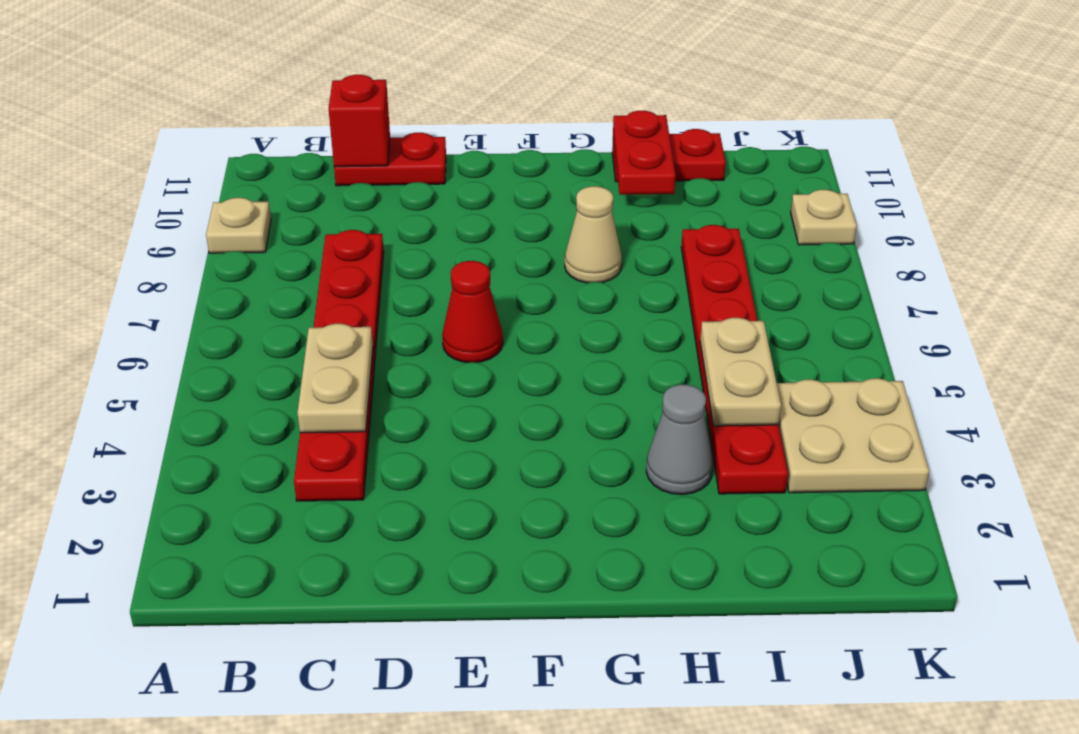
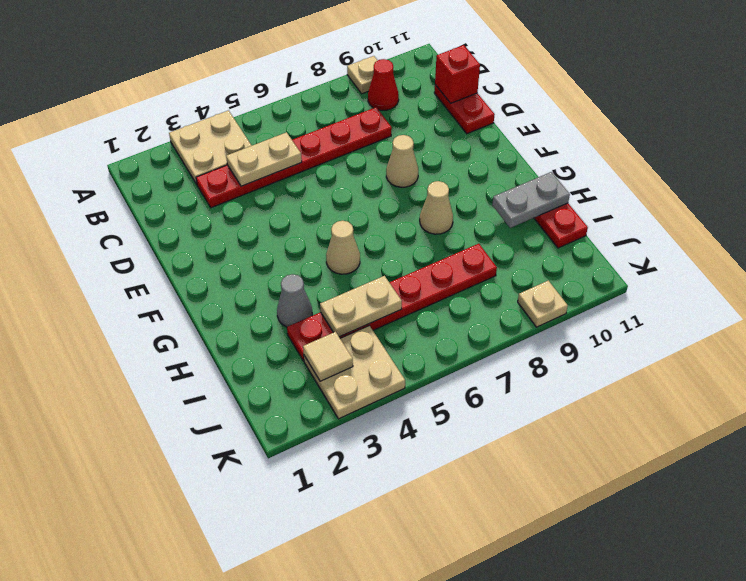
none -> tan 2x2 plate [169,111,252,184]
red 1x1 cone [442,261,503,362] -> red 1x1 cone moved to [368,59,399,110]
none -> tan 1x1 cone [386,135,418,187]
none -> tan 1x1 cone [326,221,360,274]
red 1x2 plate [613,111,676,195] -> grey 1x2 plate [492,172,570,228]
none -> tan 1x1 tile [303,332,353,381]

